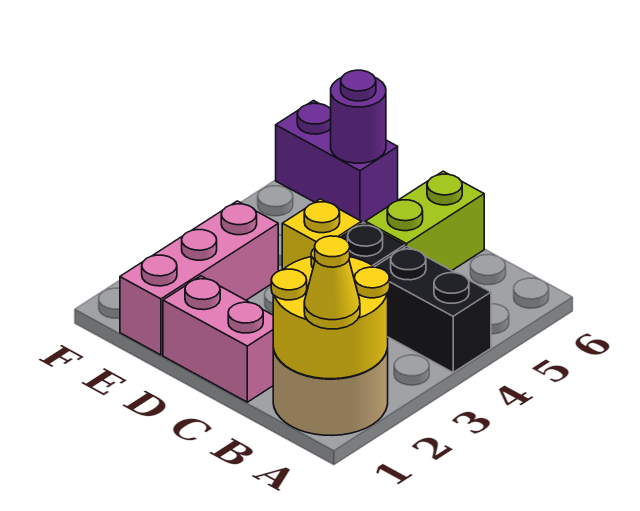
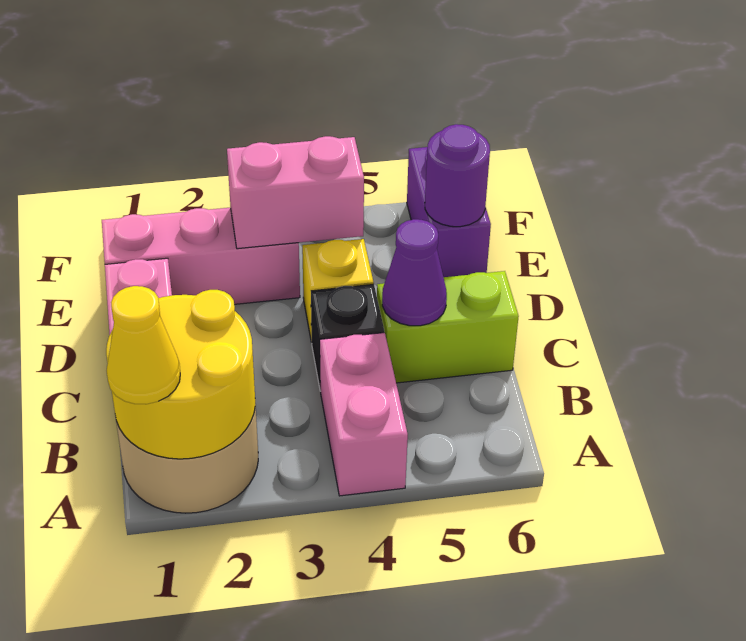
black 1x2 brick [375,246,491,372] -> pink 1x2 brick [320,333,408,496]
none -> purple 1x1 cone [382,219,447,326]
none -> pink 1x2 brick [227,136,364,249]

